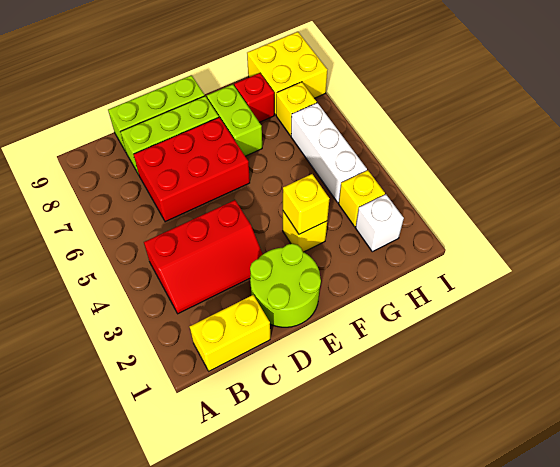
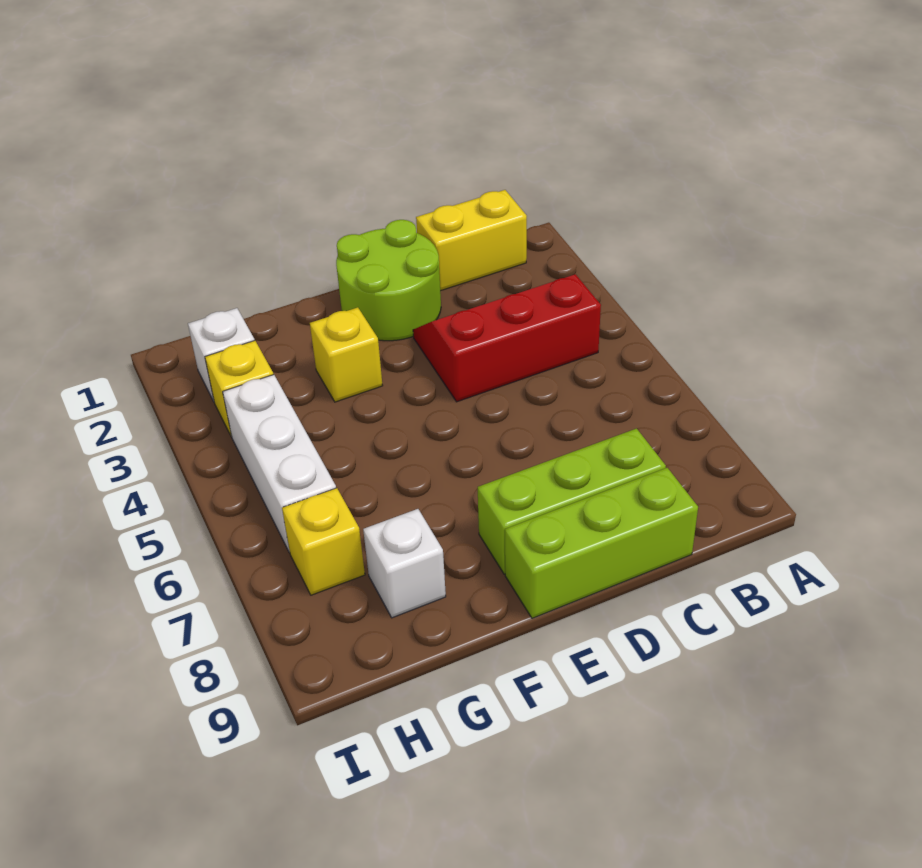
red 2x3 brick [133,117,250,222] -> none
yellow 1x1 brick [283,174,329,234] -> none
lime 1x2 brick [207,84,262,156] -> none
red 1x1 brick [234,73,274,122] -> white 1x1 brick [363,509,446,618]
yellow 2x2 brick [247,32,327,115] -> none

